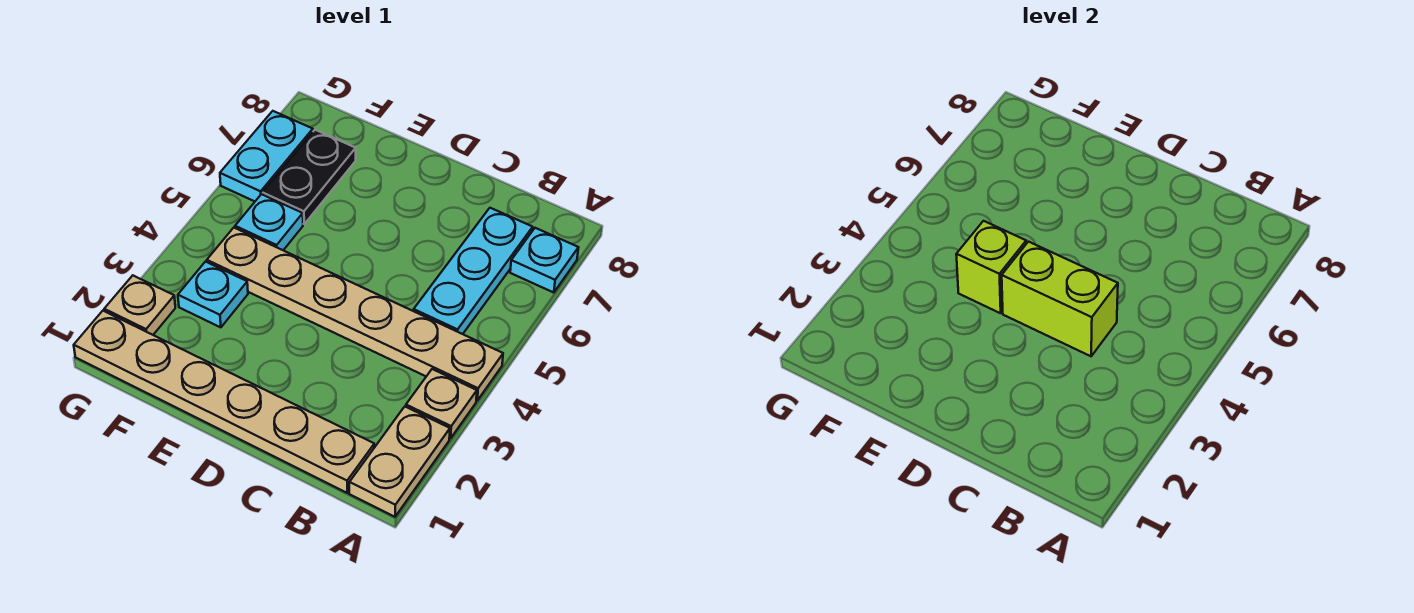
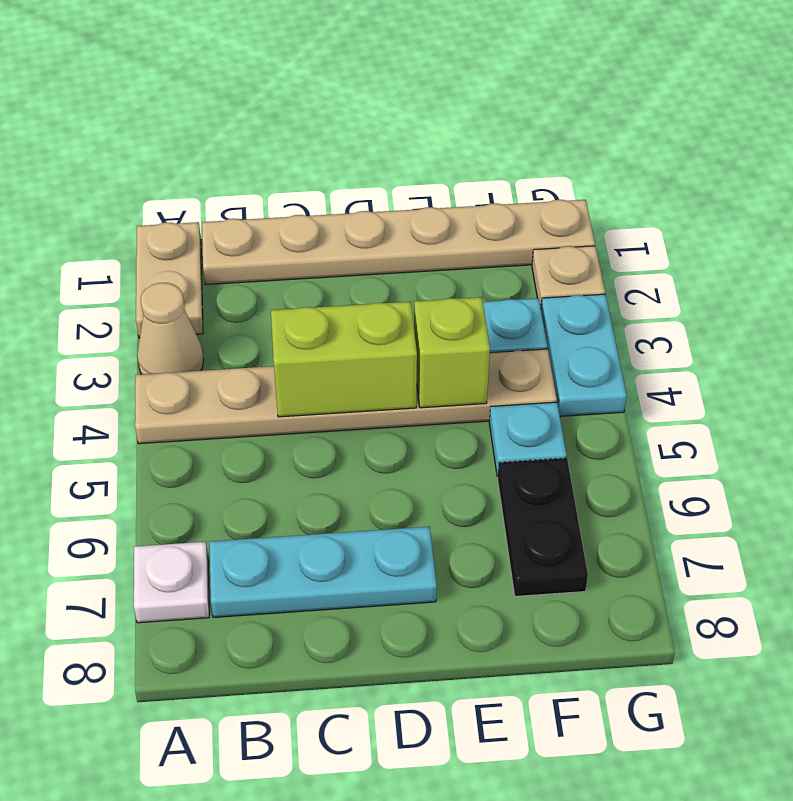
tan 1x1 plate [406,369,477,438] -> tan 1x1 cone [137,283,204,374]
cyan 1x1 plate [510,228,578,293] -> white 1x1 plate [134,542,209,623]
cyan 1x3 plate [414,208,533,334] -> cyan 1x3 plate turned to [209,527,437,617]
cyan 1x2 plate [220,111,313,201] -> cyan 1x2 plate moved to [541,294,627,416]

